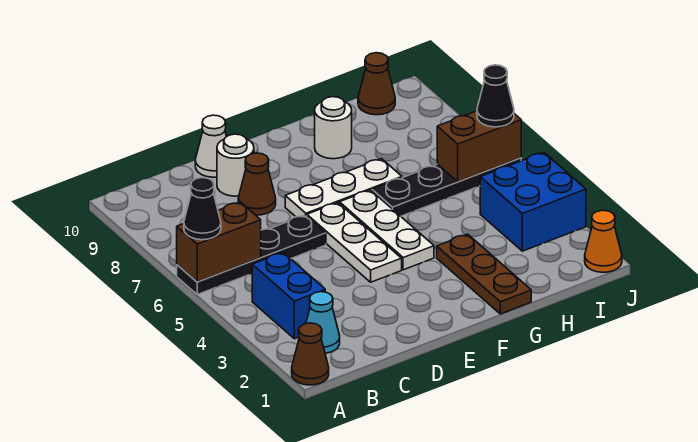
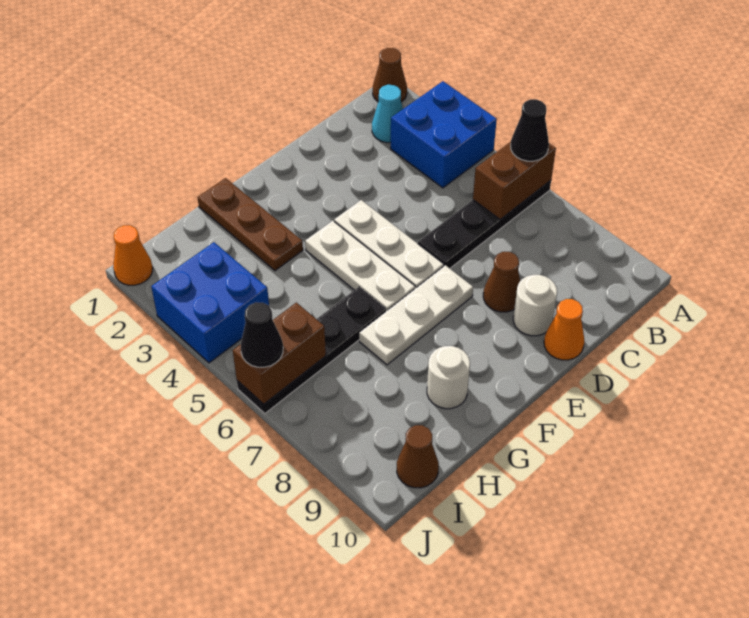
blue 1x2 brick [252,252,325,339] -> blue 2x2 brick [391,81,497,188]
white 1x1 cone [195,115,226,177] -> orange 1x1 cone [544,299,584,360]

